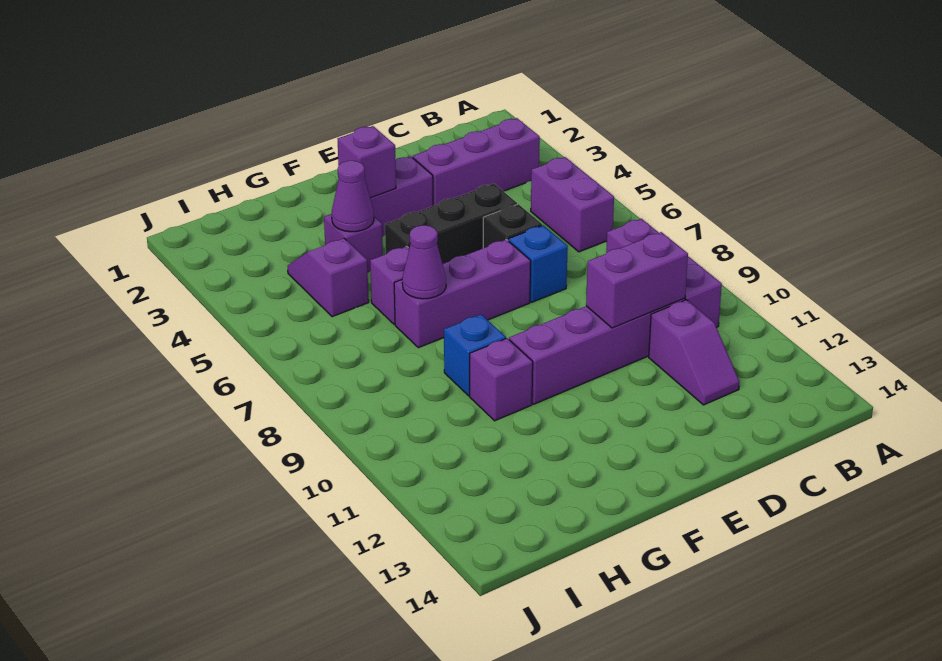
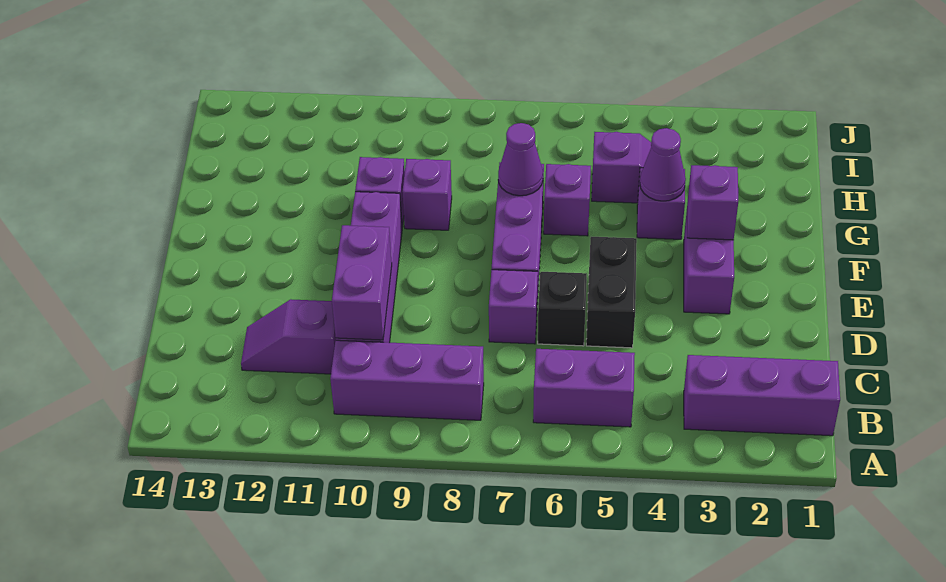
purple 1x3 brick [413,118,540,206] -> purple 1x3 brick turned to [684,355,840,436]
black 1x3 brick [385,184,517,264] -> black 1x2 brick [586,237,637,348]
blue 1x1 brick [508,225,568,302] -> purple 1x1 brick [489,270,538,344]
blue 1x1 brick [444,315,506,396] -> purple 1x1 brick [403,159,452,230]

